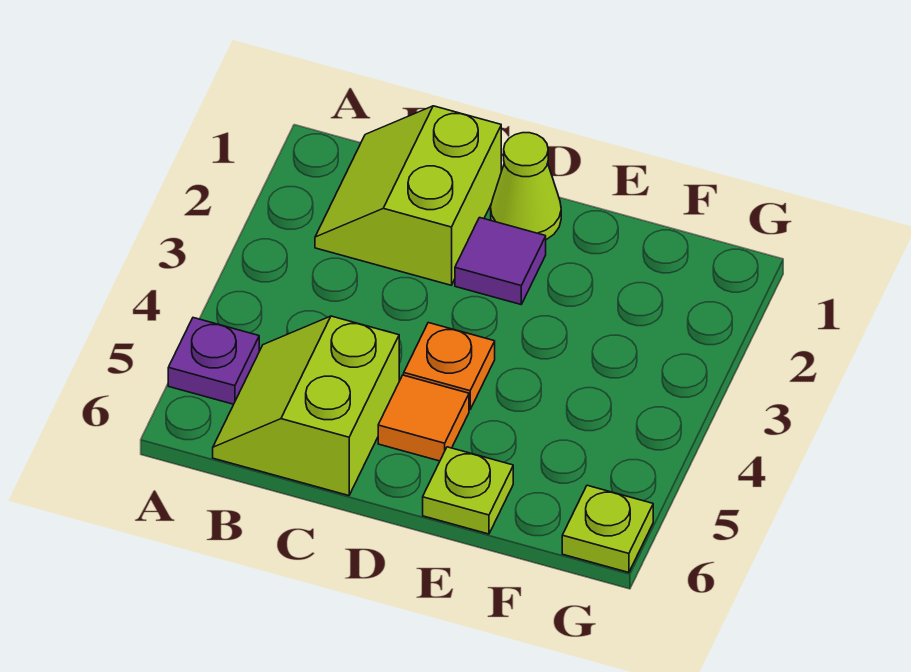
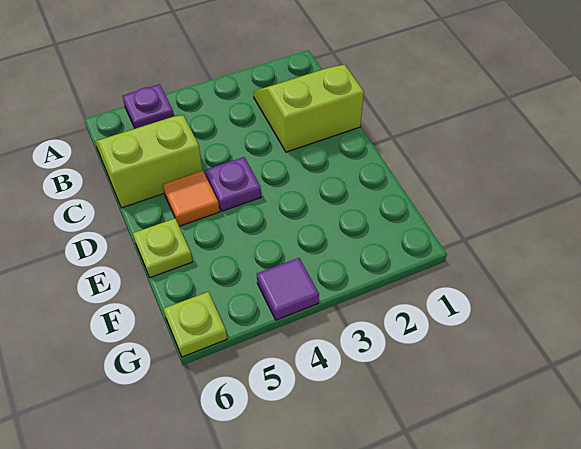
lime 1x1 cone [491,133,561,240] -> none
purple 1x1 tile [455,218,546,304] -> purple 1x1 tile moved to [257,258,319,320]
orange 1x1 plate [404,323,495,410] -> purple 1x1 plate [205,157,261,211]

